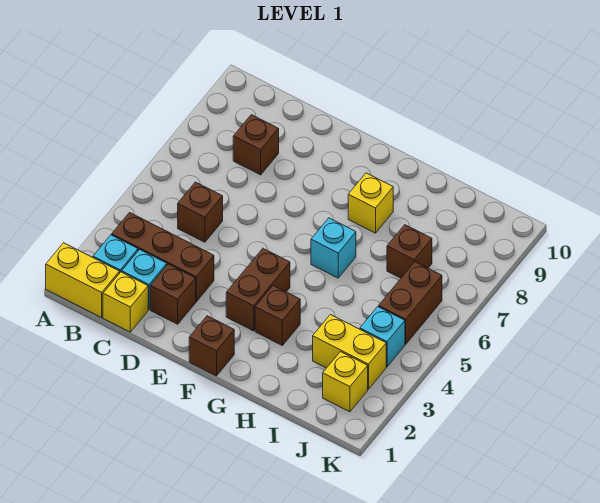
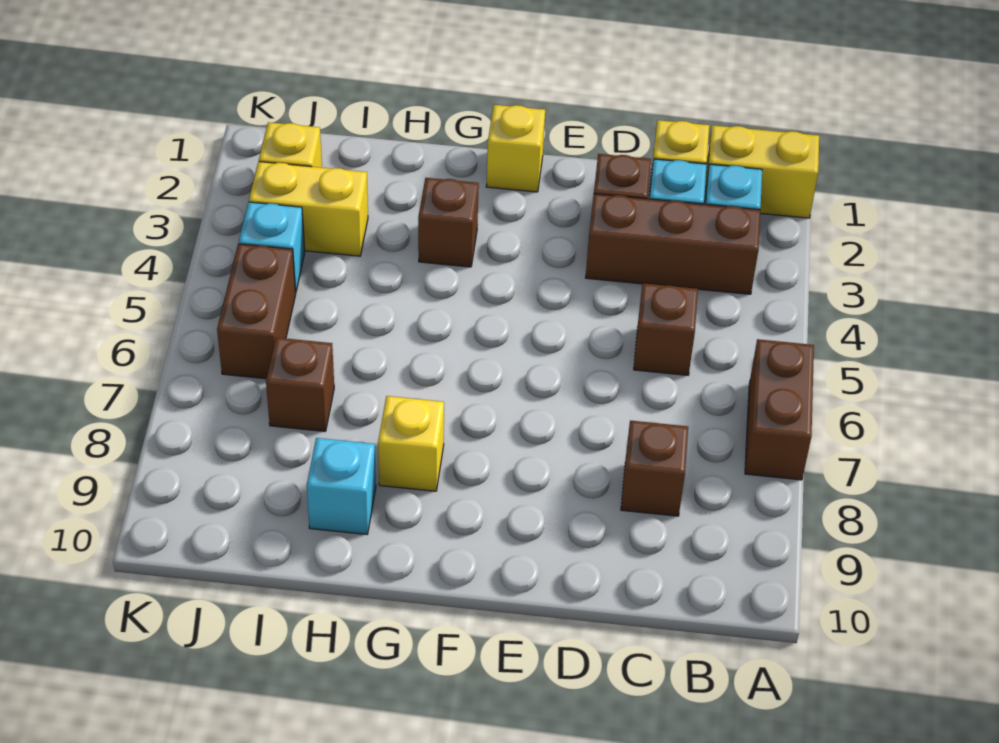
brown 1x1 brick [189,316,234,376] -> yellow 1x1 brick [486,105,545,192]
brown 1x2 brick [226,248,290,331] -> brown 1x2 brick moved to [745,339,814,480]
cyan 1x1 brick [311,218,356,278] -> cyan 1x1 brick moved to [307,438,376,534]

